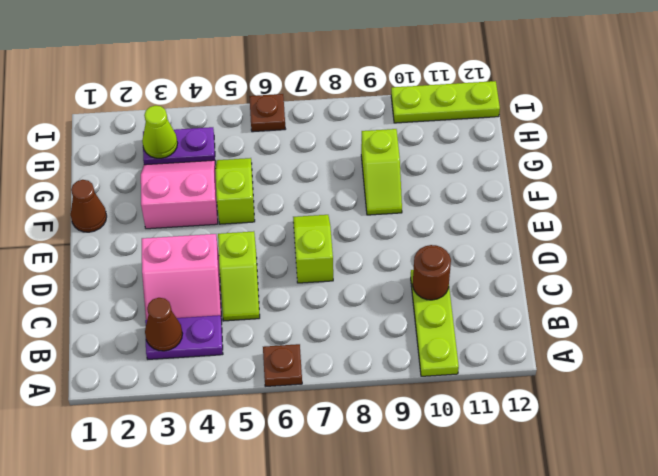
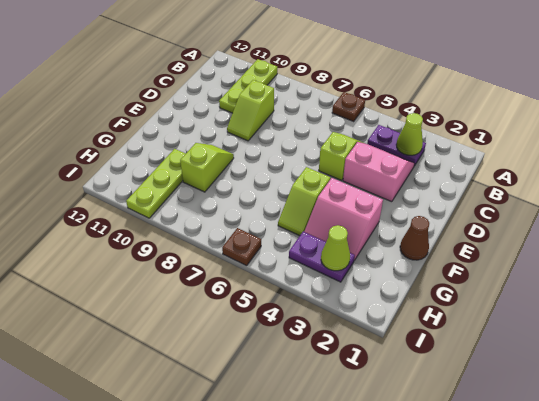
brown 1x1 cone [145,298,183,351] -> lime 1x1 cone [396,113,423,155]
brown 1x1 round brick [413,245,451,300] -> none
lime 1x2 slope [293,215,333,283] -> lime 1x2 slope moved to [227,80,274,141]
lime 1x3 plate [391,81,500,123] -> lime 1x3 plate turned to [126,149,186,218]

